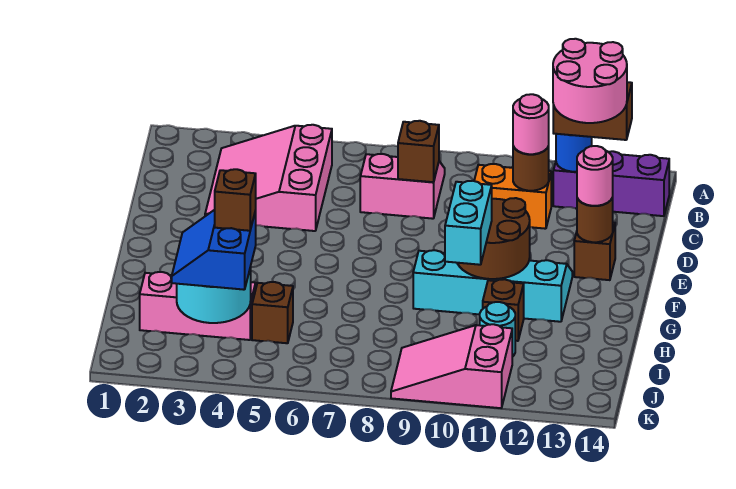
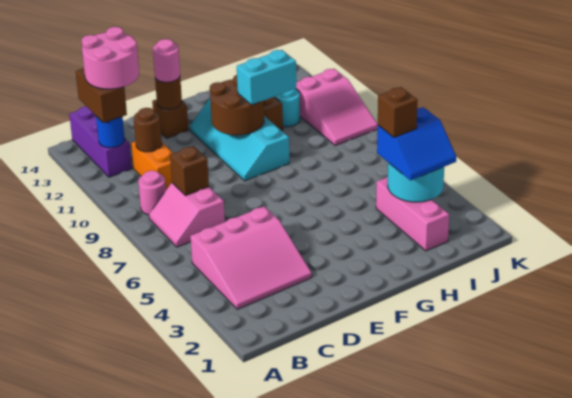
pink 1x1 round brick [513,94,549,154] -> pink 1x1 round brick moved to [138,171,166,215]
brown 1x1 brick [252,282,293,343] -> none

